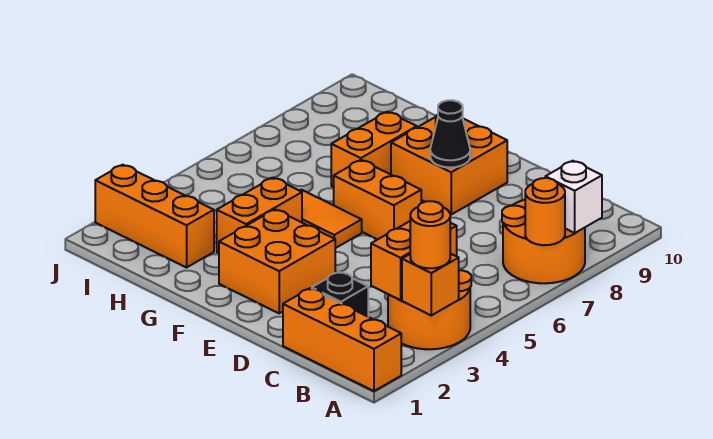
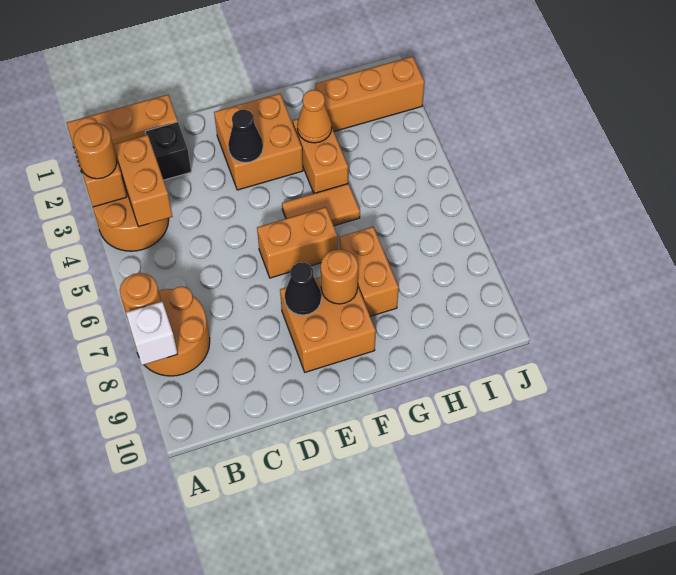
none -> black 1x1 cone [228,110,263,163]
none -> orange 1x1 round brick [321,249,358,304]
none -> orange 1x1 cone [297,90,332,143]

